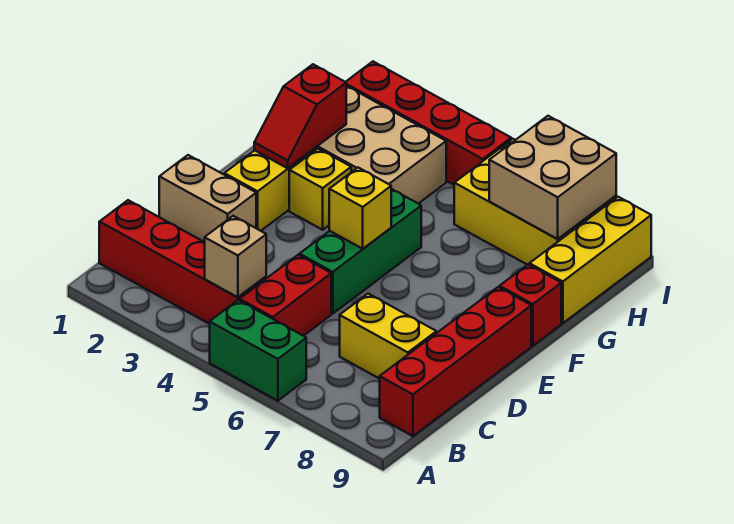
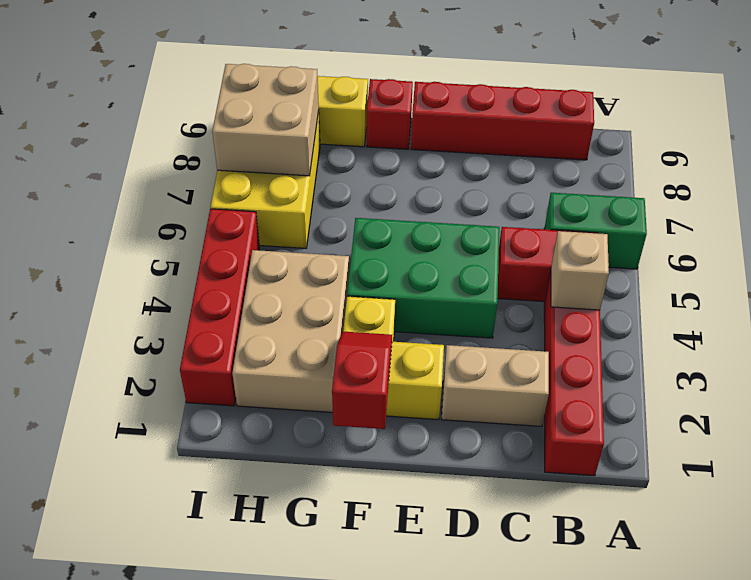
green 1x2 brick [210,300,306,401] -> green 1x2 brick turned to [544,193,647,269]
yellow 1x2 brick [340,294,436,379] -> none
tan 1x2 brick [159,155,256,242] -> tan 1x2 brick turned to [442,345,549,426]
green 1x3 brick [300,189,421,314] -> green 2x3 brick [347,218,499,338]
yellow 1x1 brick [329,168,391,249] -> none
red 1x2 slope [254,64,346,168] -> red 1x2 slope turned to [332,332,392,429]

